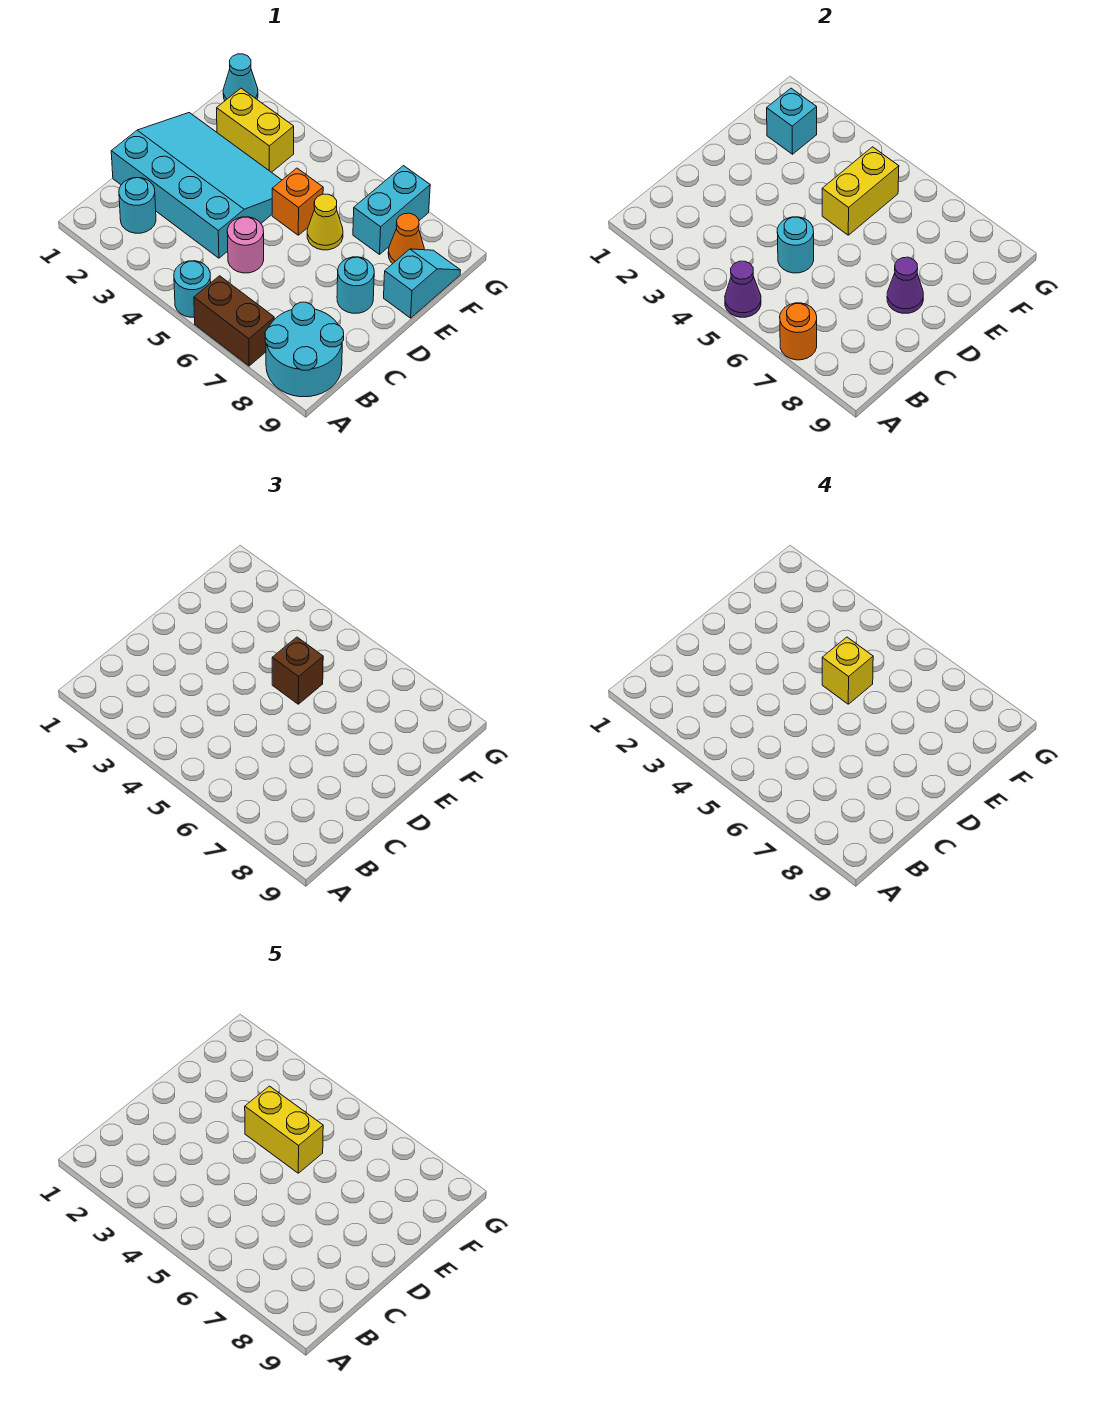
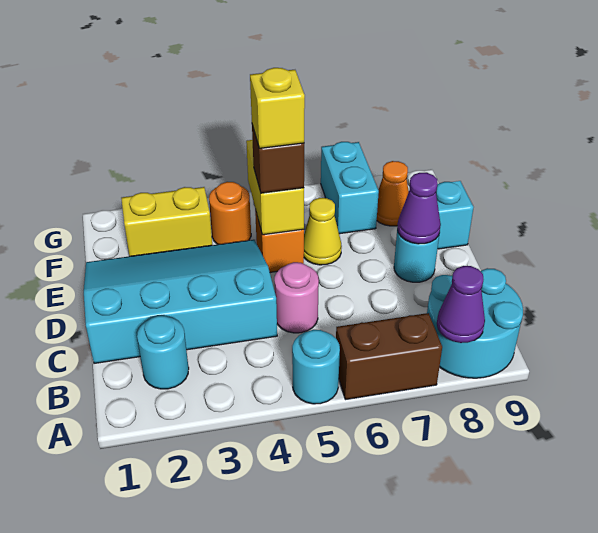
purple 1x1 cone [725,261,761,317] -> purple 1x1 cone moved to [437,266,485,343]
orange 1x1 round brick [780,303,817,360] -> orange 1x1 round brick moved to [209,182,251,245]
cyan 1x1 round brick [777,217,814,273] -> none
yellow 1x2 brick [245,1086,323,1173] -> none
cyan 1x1 brick [767,88,817,154] -> none
cyan 1x1 cone [223,54,258,100] -> none

